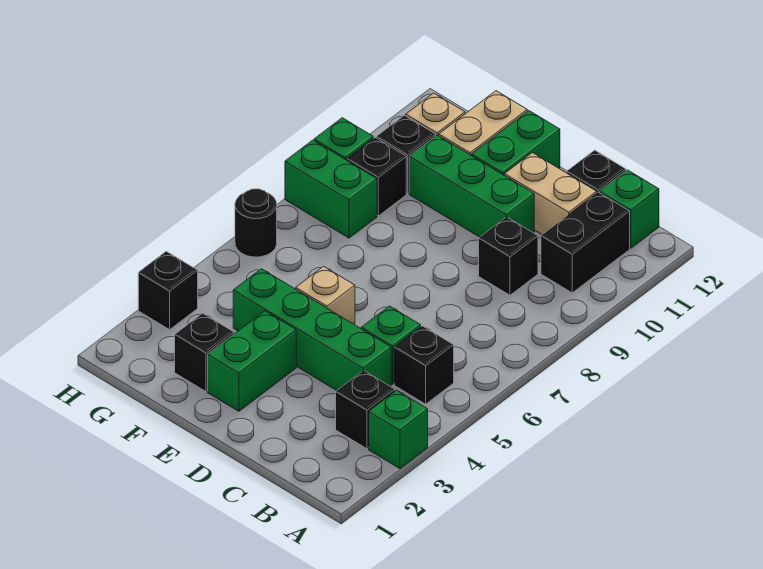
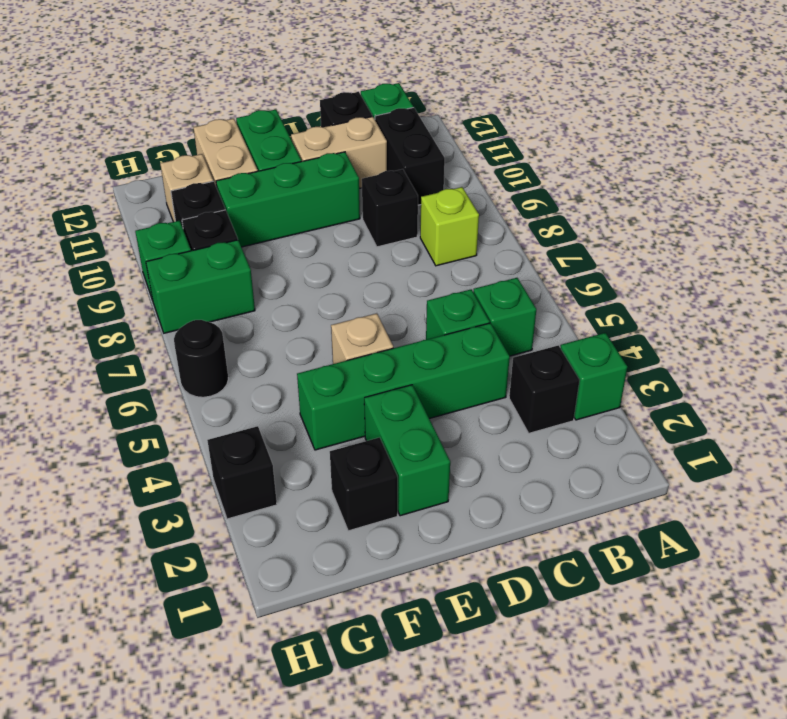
black 1x1 brick [394,326,454,404] -> green 1x1 brick [473,278,536,356]
none -> lime 1x1 brick [420,187,479,266]

